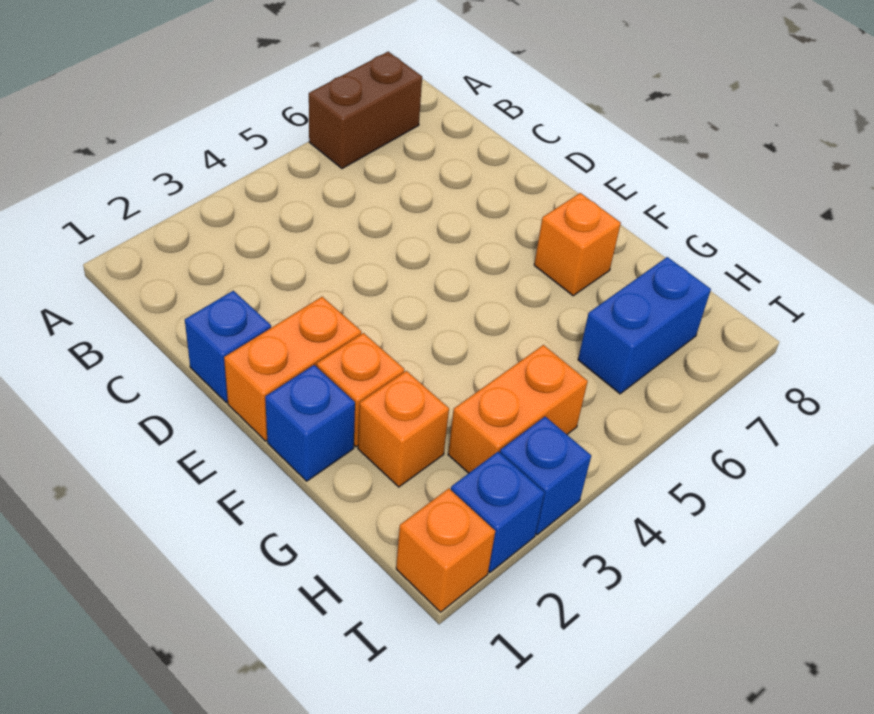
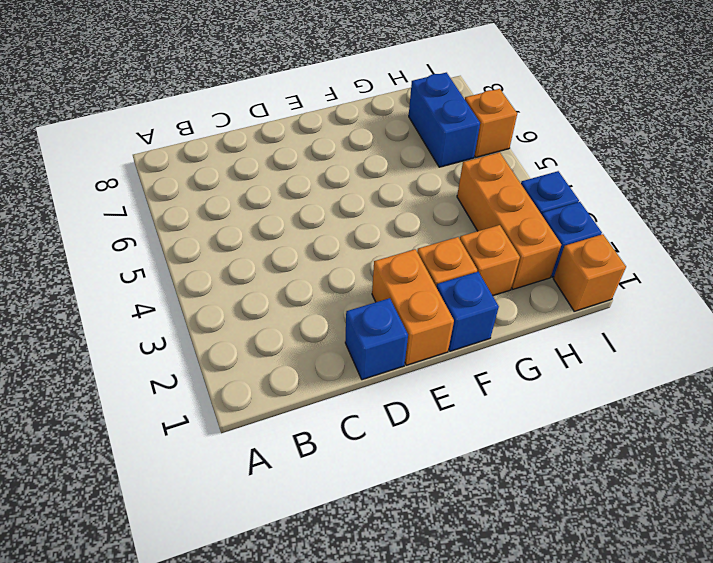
brown 1x2 brick [309,52,422,169] -> none
orange 1x1 brick [534,193,621,296] -> orange 1x1 brick moved to [465,89,517,157]
orange 1x2 brick [448,345,588,473] -> orange 1x3 brick [457,152,561,289]

